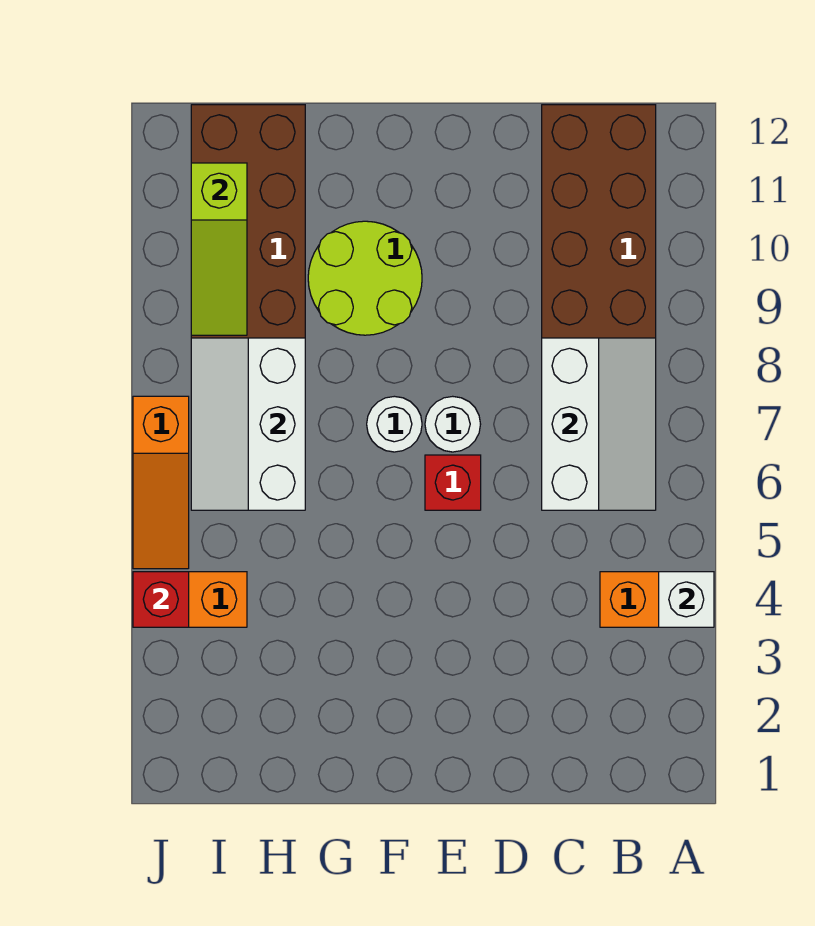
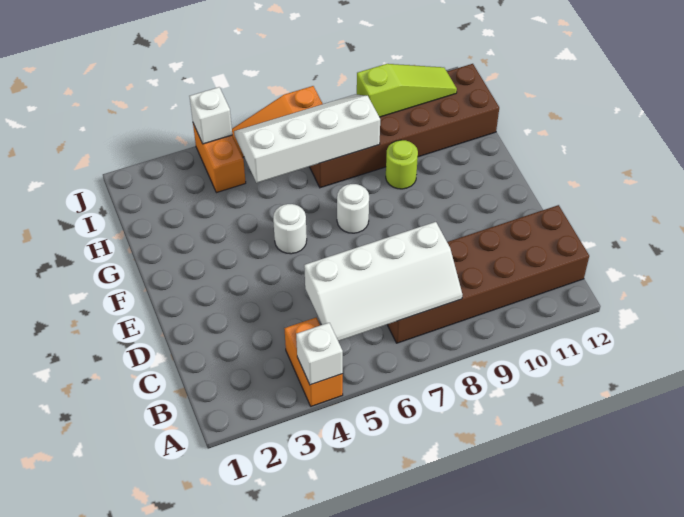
white 2x3 slope [542,338,656,510] -> white 2x4 slope [304,222,462,341]
red 1x1 brick [425,455,481,510] -> none
white 1x1 round brick [425,396,481,452] -> white 1x1 round brick moved to [273,204,307,254]
lime 2x2 round brick [308,221,422,335] -> lime 1x1 round brick [386,140,418,189]
white 2x3 slope [191,338,305,510] -> white 2x4 slope [234,94,380,183]
lime 1x3 slope [191,163,247,335] -> lime 1x3 slope turned to [357,64,457,117]
red 1x1 brick [133,572,189,627] -> white 1x1 brick [189,87,232,144]

